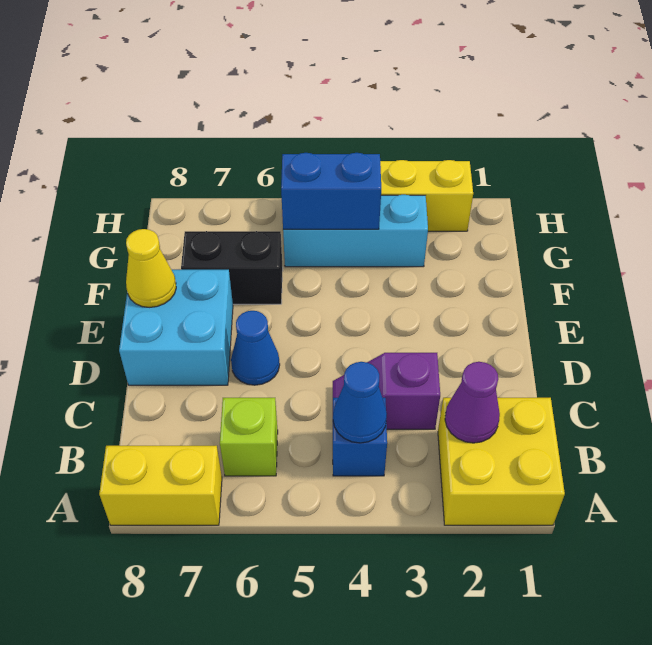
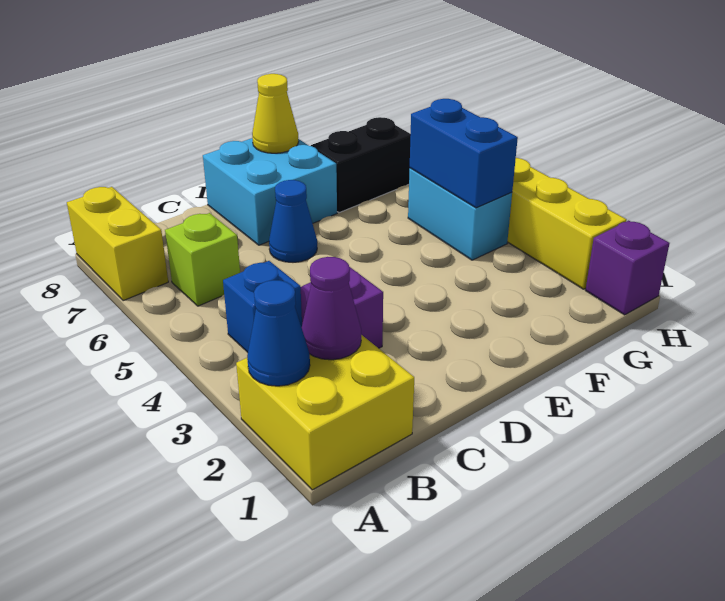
blue 1x1 cone [333,362,387,443] -> blue 1x1 cone moved to [247,280,310,386]
black 1x2 brick [181,231,283,304] -> black 1x2 brick turned to [311,117,411,213]
cyan 1x3 brick [283,195,428,267] -> cyan 1x2 brick [408,168,512,260]
none -> purple 1x1 brick [586,221,670,315]

